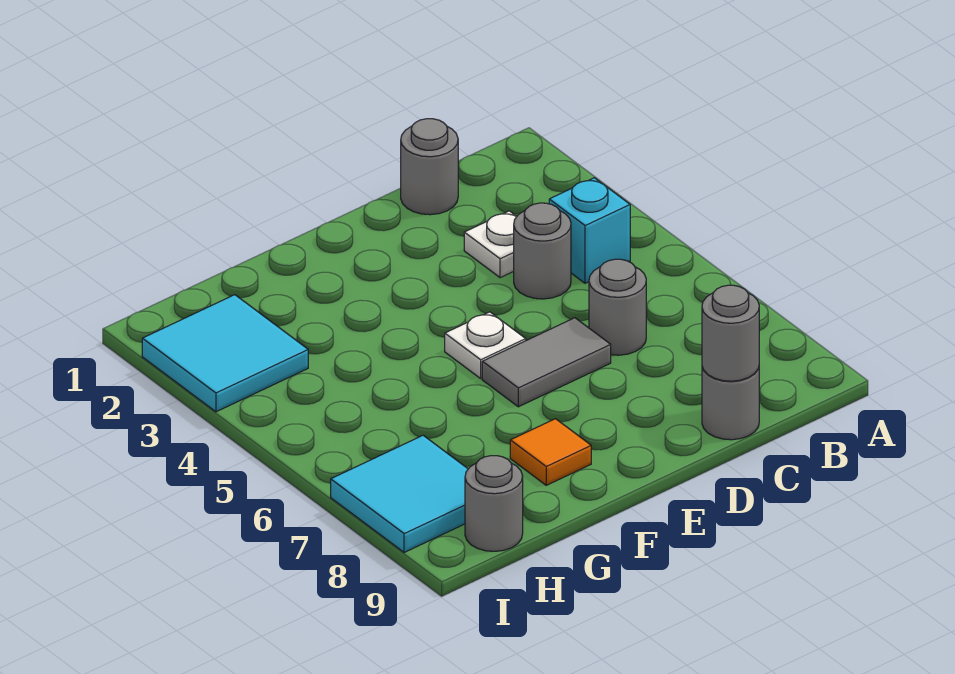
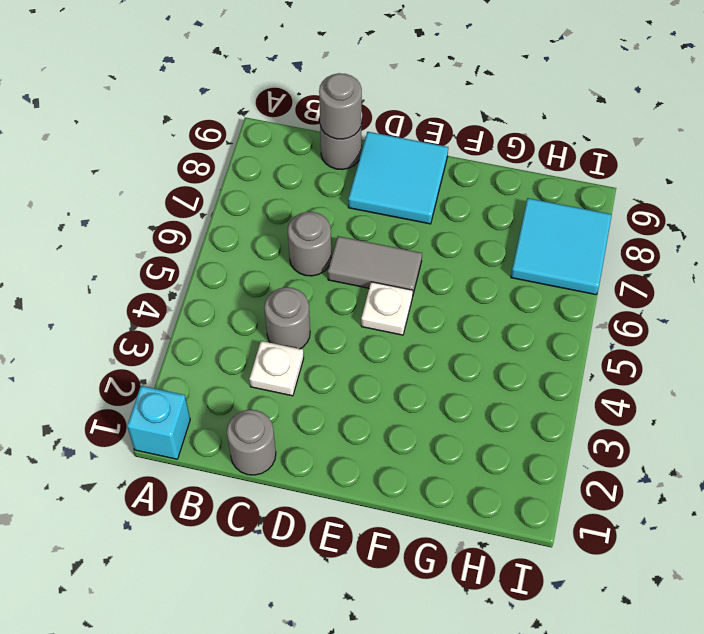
cyan 1x1 brick [549,178,630,283] -> cyan 1x1 brick moved to [127,386,190,459]
orange 1x1 tile [510,419,591,485] -> none
cyan 2x2 tile [142,295,308,412] -> cyan 2x2 tile moved to [348,132,448,224]
grey 1x1 round brick [465,456,523,551] -> none

